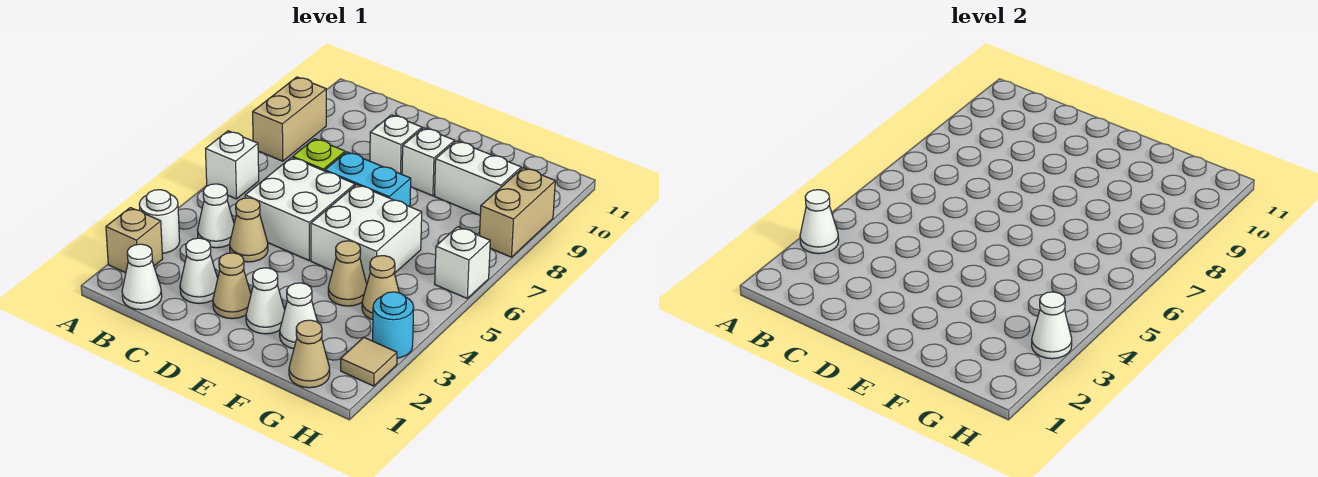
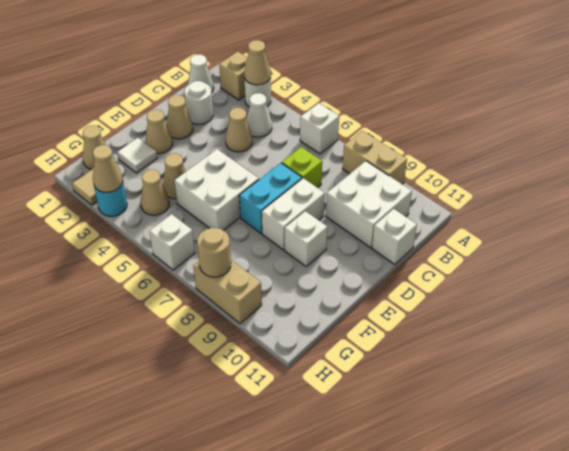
white 1x1 cone [800,190,839,254] -> tan 1x1 cone [244,40,271,85]
white 1x1 cone [180,238,218,304] -> white 1x1 round brick [185,81,213,124]
white 2x2 brick [245,157,355,260] -> white 2x2 brick moved to [326,161,412,248]
white 1x1 brick [370,115,422,174] -> white 1x1 brick moved to [372,209,417,264]
white 1x1 cone [246,268,285,334] -> tan 1x1 cone [145,110,173,154]
white 1x1 cone [280,283,317,349] -> white 1x1 tile [117,138,157,173]
white 1x2 brick [434,141,521,215] -> white 1x2 brick moved to [262,178,325,250]
white 1x1 cone [1032,292,1072,359] -> tan 1x1 cone [93,145,123,192]
none -> tan 1x1 round brick [197,228,231,277]

